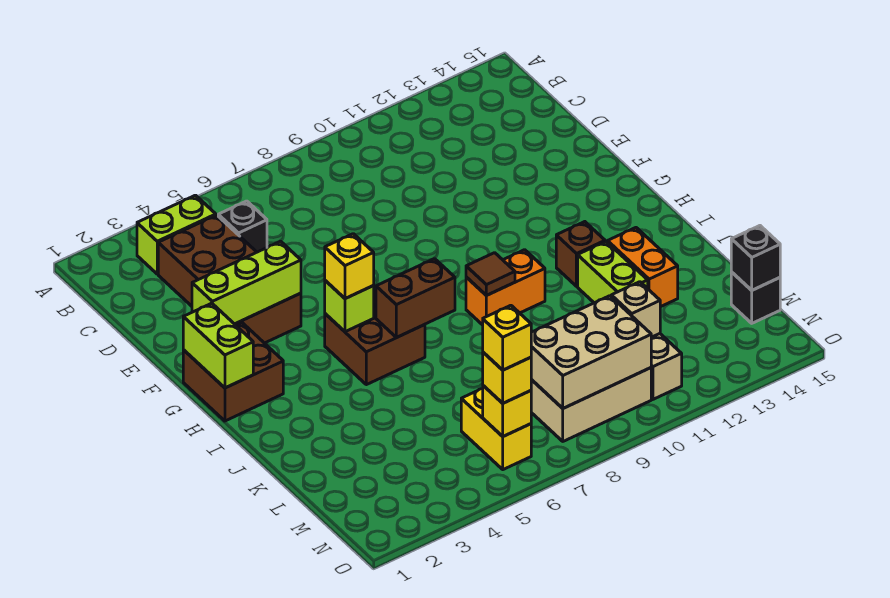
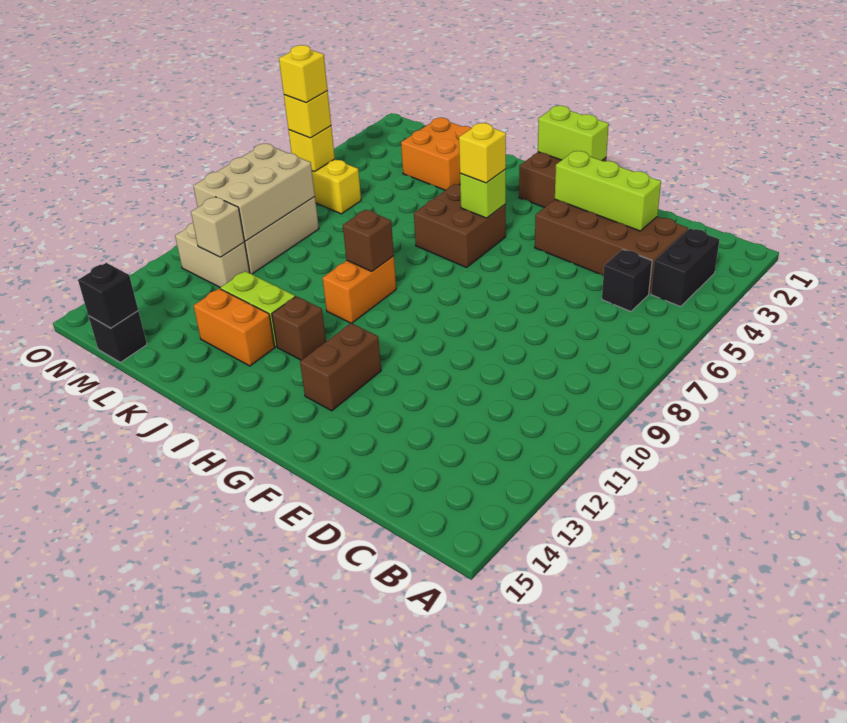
lime 1x2 brick [137,195,216,274] -> black 1x2 brick [651,228,719,306]
lime 1x3 brick [192,241,301,324] -> lime 1x3 brick turned to [555,151,661,231]
brown 1x2 brick [376,259,455,337] -> brown 1x2 brick moved to [300,323,381,411]
brown 1x1 tile [466,253,515,295] -> brown 1x1 brick [343,210,394,271]
none -> orange 2x2 brick [401,118,472,190]

